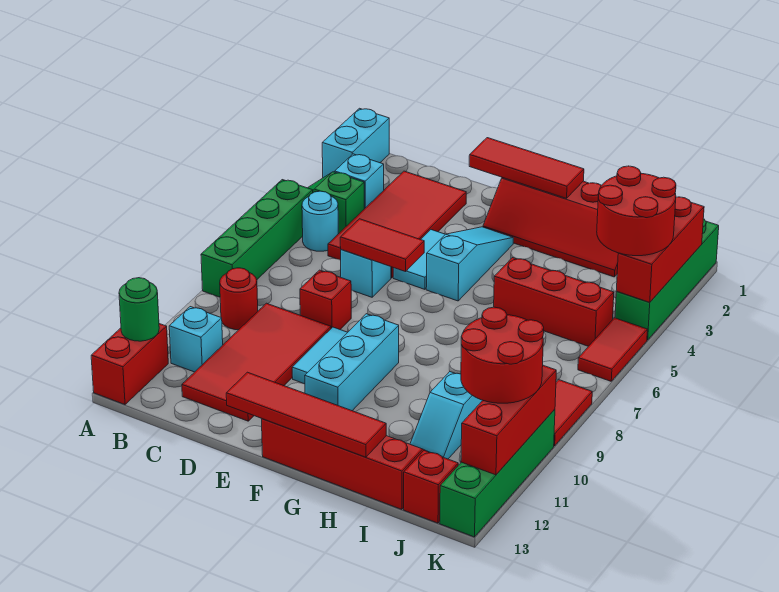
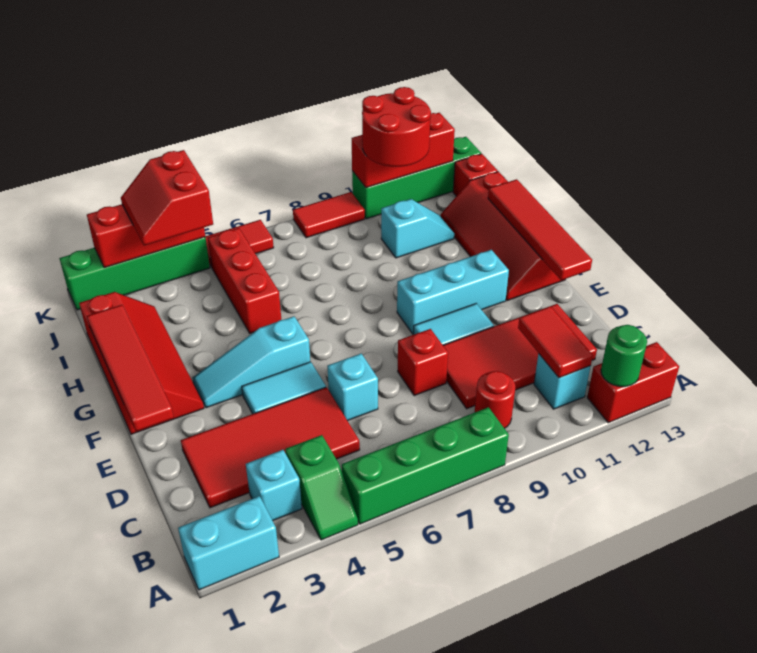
cyan 1x1 round brick [302,191,338,251] -> none
red 1x2 tile [340,219,424,272] -> red 1x2 tile moved to [518,306,593,378]
red 1x3 tile [469,138,584,198] -> red 1x4 tile [87,305,174,431]
red 2x2 round brick [597,166,676,256] -> red 2x2 slope [121,150,213,245]

